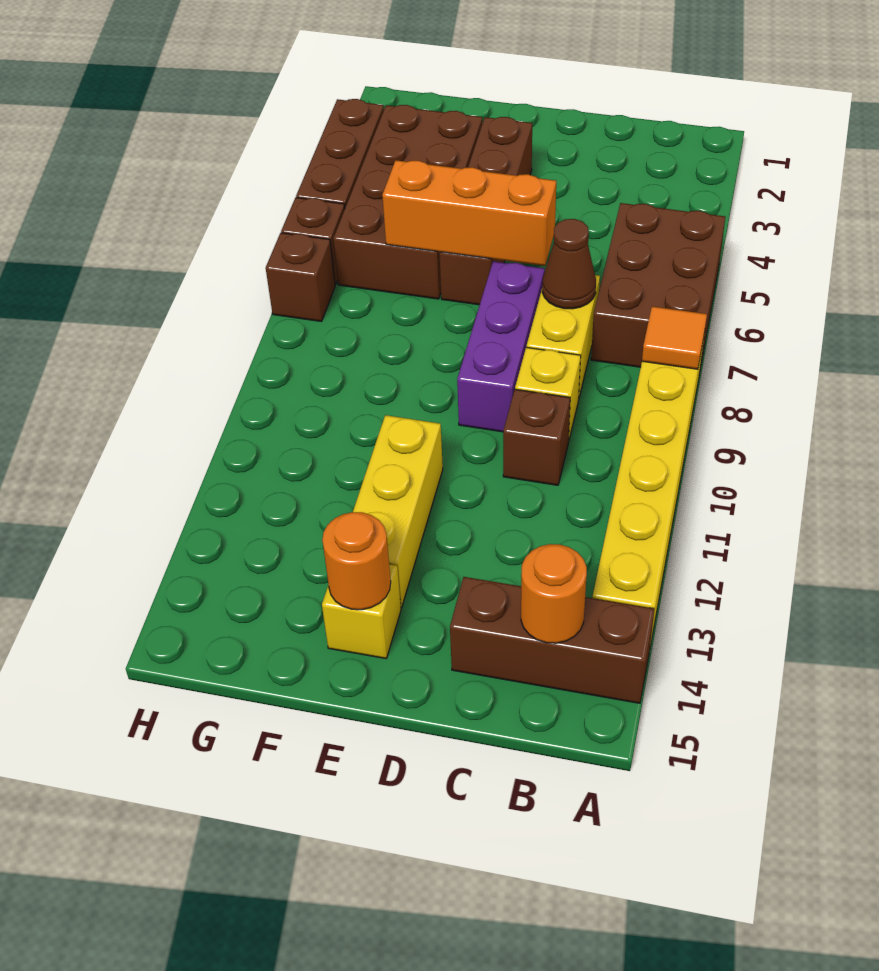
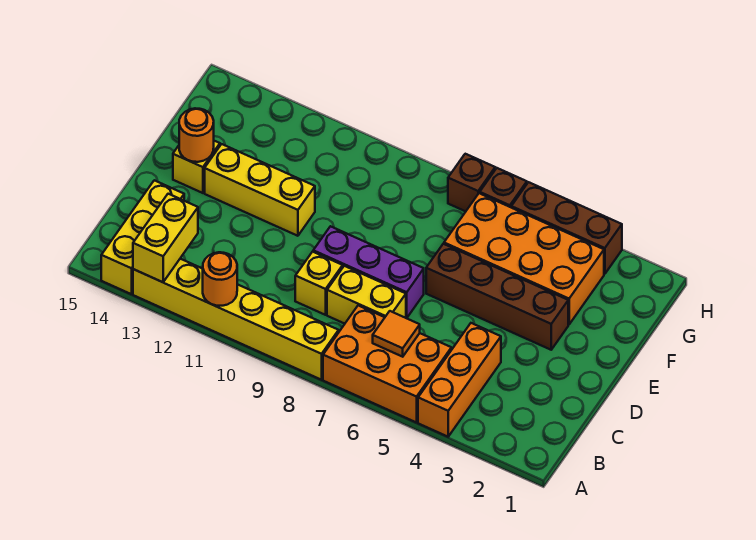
brown 2x3 brick [591,203,725,374] -> orange 2x3 brick [323,306,451,423]
orange 1x1 tile [642,306,707,369] -> orange 1x1 tile moved to [373,311,420,357]
none -> yellow 1x2 brick [133,194,198,282]
brown 1x3 brick [450,577,654,703] -> yellow 1x3 brick [101,180,184,294]
orange 1x1 round brick [521,544,587,643] -> orange 1x1 round brick moved to [203,252,237,306]
brown 1x1 cone [542,219,596,309] -> none
brown 1x1 brick [503,389,570,485] -> none
orange 1x3 brick [382,160,556,266] -> orange 1x3 brick moved to [418,323,501,437]
brown 2x4 brick [333,105,482,299] -> orange 2x4 brick [444,193,604,324]

